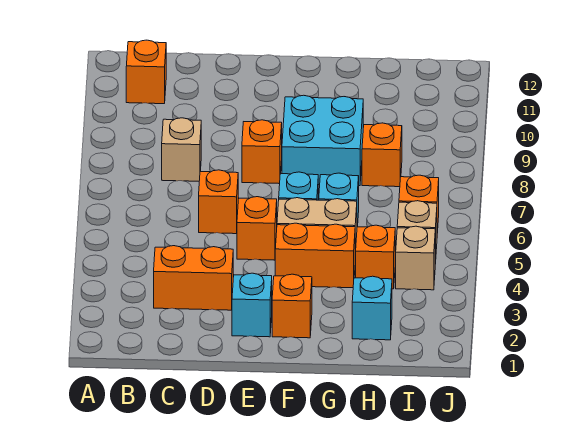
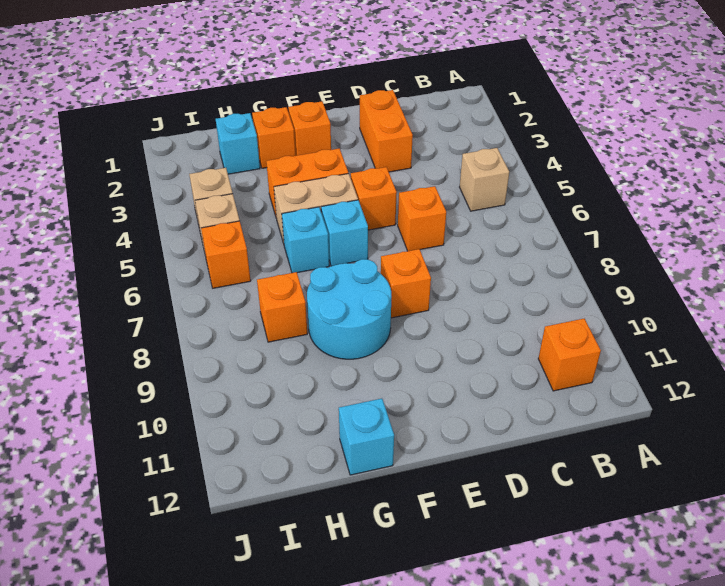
orange 1x2 brick [154,246,233,310] -> orange 1x2 brick turned to [360,90,413,172]
tan 1x1 brick [162,118,201,181] -> tan 1x1 brick moved to [460,148,509,211]
cyan 1x1 brick [232,273,272,337] -> cyan 1x1 brick moved to [339,399,394,475]
cyan 2x2 brick [282,95,363,186] -> cyan 2x2 round brick [307,259,391,359]
orange 1x1 brick [355,225,395,289] -> orange 1x1 brick moved to [252,107,296,168]

